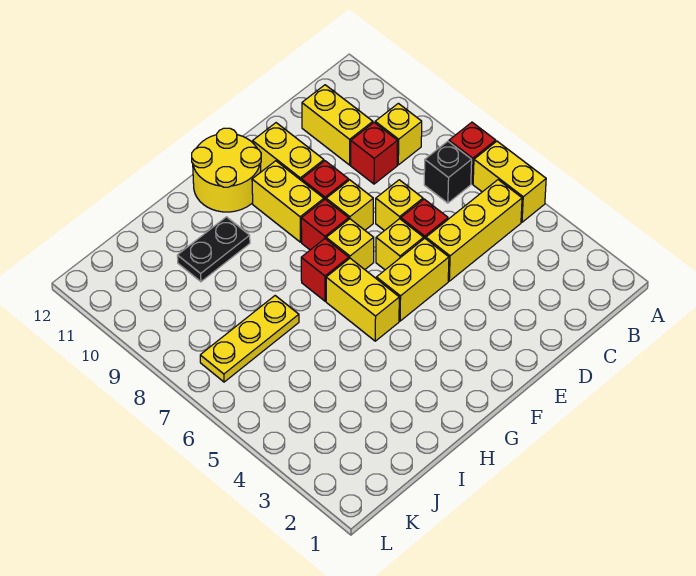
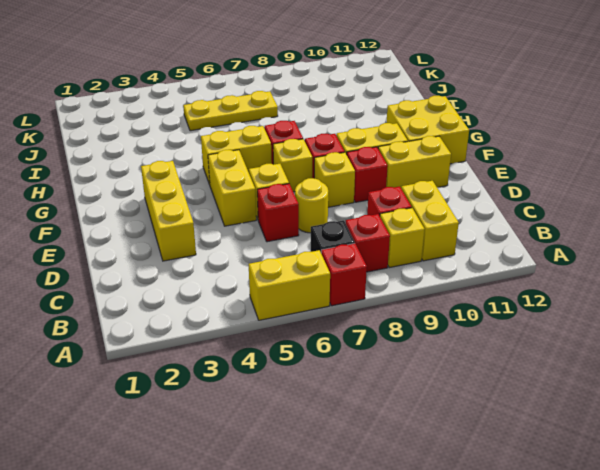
yellow 1x3 brick [426,180,522,281] -> yellow 1x3 brick moved to [141,161,196,261]
none -> red 1x1 brick [346,214,390,272]
yellow 1x2 brick [302,85,373,165] -> yellow 1x2 brick turned to [401,181,459,261]
yellow 1x1 brick [376,180,423,231] -> yellow 1x1 round brick [295,178,328,233]
yellow 2x2 round brick [192,128,261,212] -> yellow 2x2 brick [387,96,469,164]
black 1x2 plate [177,217,250,282] -> none
yellow 1x3 plate [200,296,299,382] -> yellow 1x3 plate turned to [183,91,278,131]

